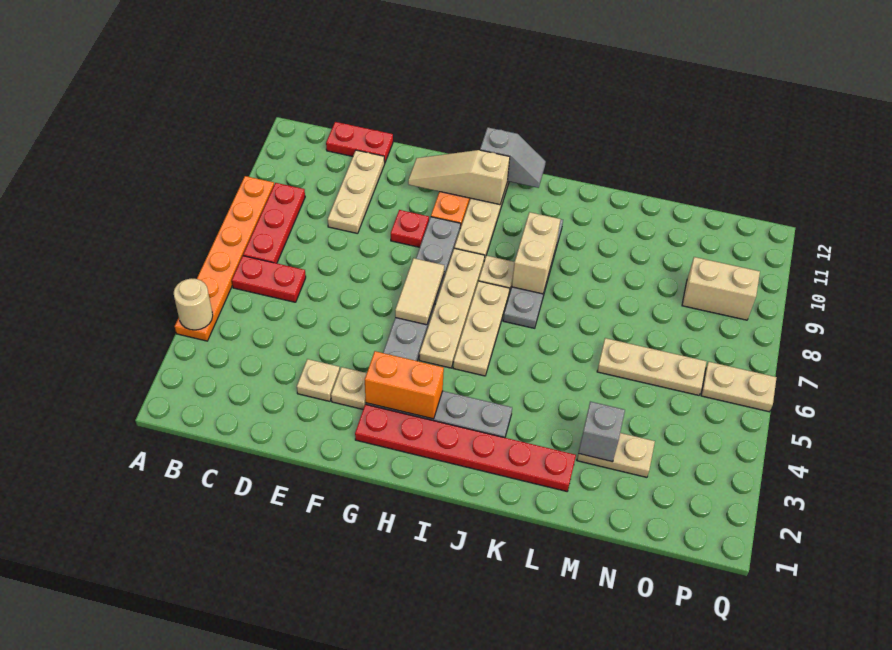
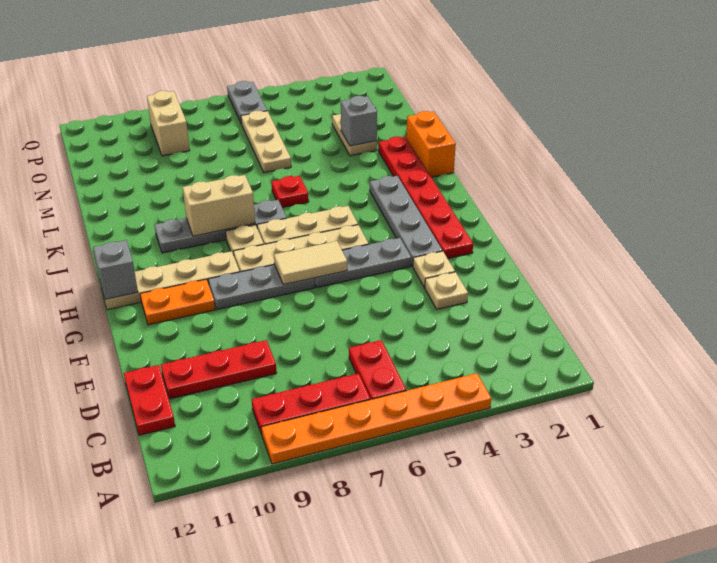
tan 1x1 round brick [174,278,213,330] -> none
tan 1x3 plate [328,150,385,234] -> red 1x3 plate [161,340,277,399]
red 1x1 plate [391,210,429,247] -> red 1x1 plate moved to [272,176,309,208]
tan 1x3 slope [408,150,510,205] -> none
orange 1x2 brick [365,351,444,419] -> orange 1x2 brick moved to [406,111,456,177]
tan 1x2 plate [701,362,777,412] -> grey 1x2 plate [227,81,267,124]

